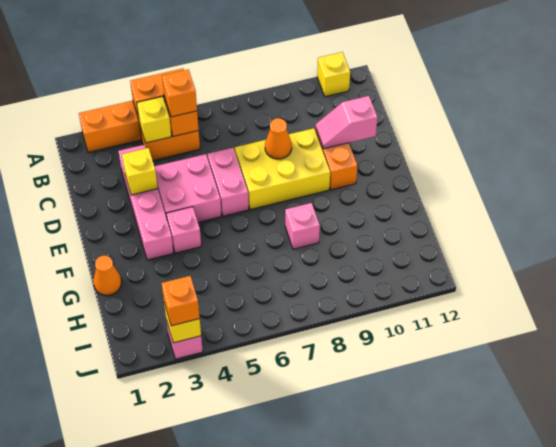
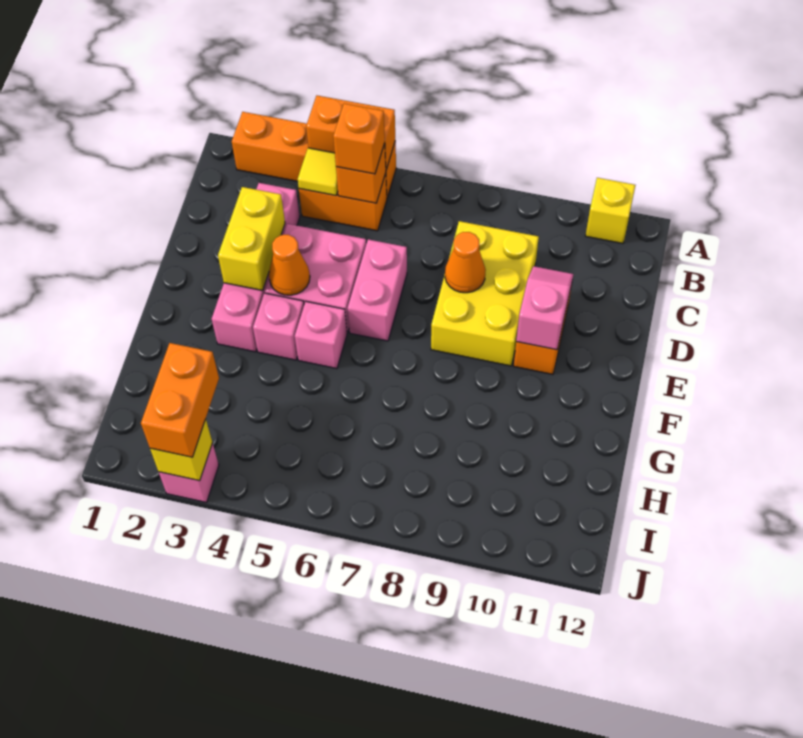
yellow 1x1 brick [137,96,171,143] -> yellow 1x1 tile [298,148,338,196]
yellow 1x1 brick [122,148,158,195] -> yellow 1x2 brick [218,187,285,291]
yellow 2x3 brick [235,128,330,210] -> yellow 2x3 brick turned to [431,221,539,366]
pink 1x2 slope [316,96,377,149] -> pink 1x2 slope turned to [516,266,573,350]
orange 1x1 cone [93,256,121,295] -> orange 1x1 cone moved to [269,235,310,295]
pink 1x1 brick [285,203,320,249] -> pink 1x1 brick moved to [295,302,347,369]
orange 1x1 brick [162,276,200,326] -> orange 1x2 brick [141,343,219,457]

